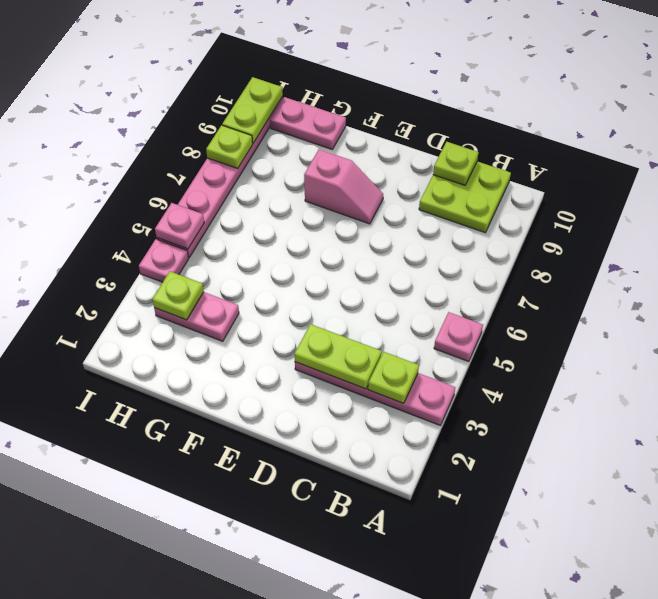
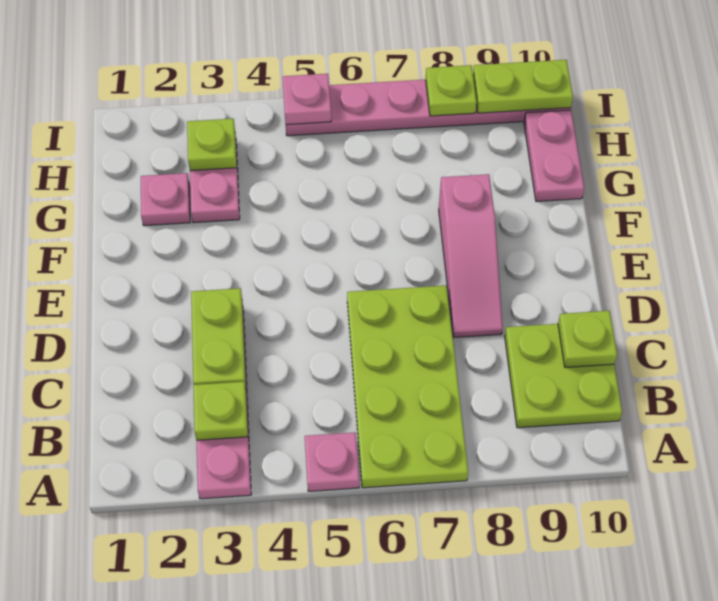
none -> lime 2x4 plate [347,285,468,488]
pink 1x2 slope [304,149,383,224] -> pink 1x3 slope [439,174,503,337]
pink 1x1 plate [139,239,189,282] -> pink 1x1 plate moved to [141,173,190,226]

